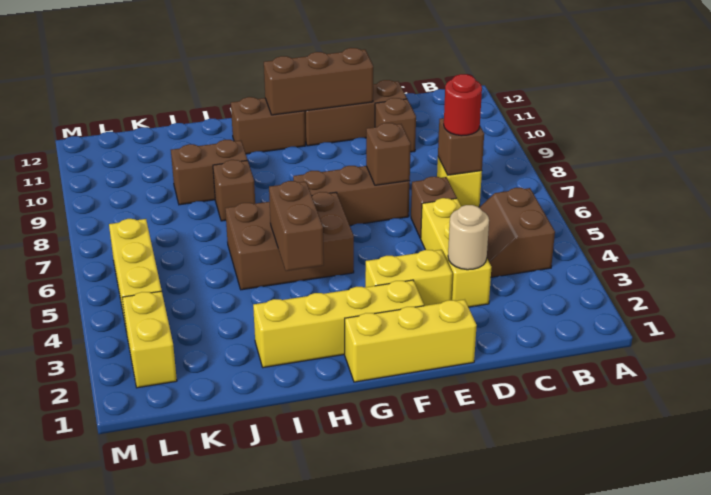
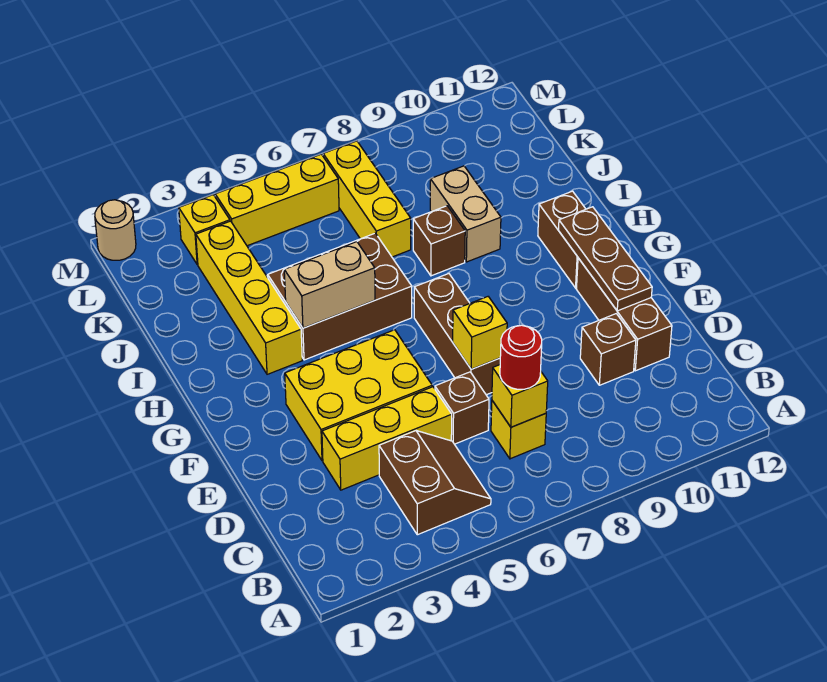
brown 2x2 slope [479,188,555,277] -> brown 2x2 slope turned to [379,431,491,535]
brown 1x1 brick [438,118,484,175] -> yellow 1x1 brick [492,365,548,427]
tan 1x1 round brick [448,205,489,270] -> tan 1x1 round brick moved to [95,200,136,260]
yellow 1x3 brick [345,300,477,382] -> yellow 1x3 brick moved to [323,141,411,257]
yellow 1x2 brick [365,250,452,306] -> yellow 2x3 brick [285,330,432,461]
brown 1x1 brick [366,123,411,185] -> yellow 1x1 brick [453,297,507,369]
brown 1x3 brick [264,48,373,115] -> brown 1x3 plate [558,207,652,311]
yellow 1x4 brick [253,280,424,368] -> yellow 1x4 brick moved to [196,221,302,374]
brown 2x3 brick [225,192,354,290] -> brown 2x3 brick turned to [268,233,412,360]
brown 1x2 brick [269,181,324,271] -> tan 1x2 brick [284,242,375,328]
brown 1x2 brick [171,140,247,205] -> tan 1x2 brick [430,166,501,262]
yellow 1x2 brick [122,291,177,388] -> yellow 1x1 brick [179,195,230,265]

